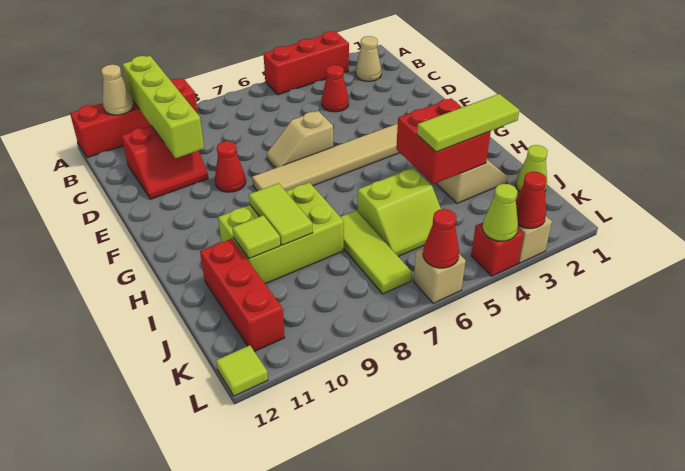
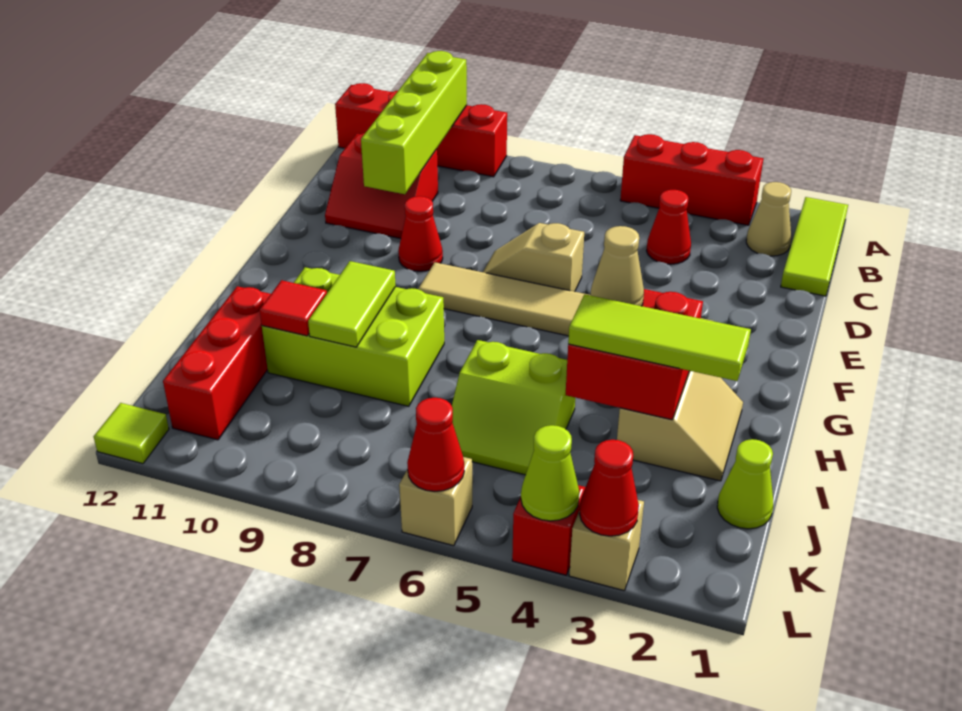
tan 1x1 cone [101,65,133,115] -> tan 1x1 cone moved to [591,226,644,306]
lime 1x3 tile [341,211,412,294] -> lime 1x3 tile moved to [781,197,848,296]
lime 1x1 tile [232,215,280,259] -> red 1x1 tile [260,280,327,336]

